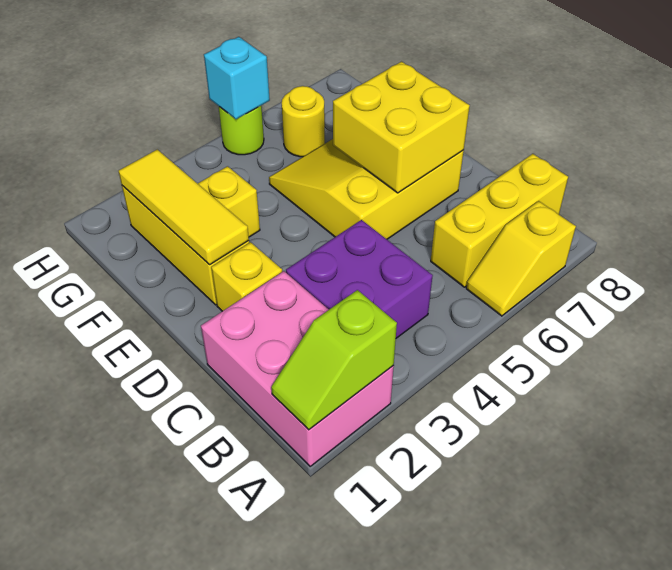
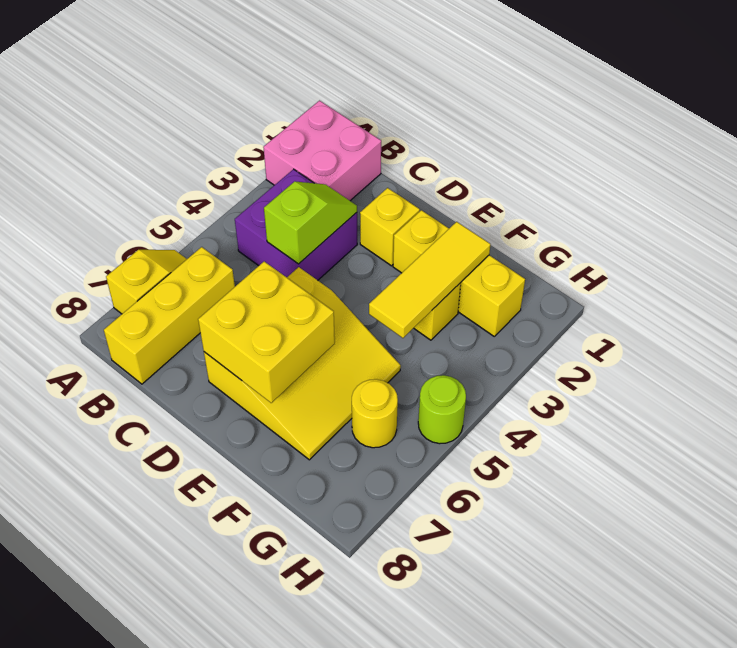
pink 2x3 brick [201,271,394,466] -> pink 2x2 brick [263,101,381,201]
lime 1x2 slope [271,290,397,430] -> lime 1x2 slope moved to [264,181,357,264]
yellow 1x3 tile [119,149,249,264] -> yellow 1x3 tile turned to [369,222,490,338]
cyan 1x1 brick [204,37,270,119] -> none

